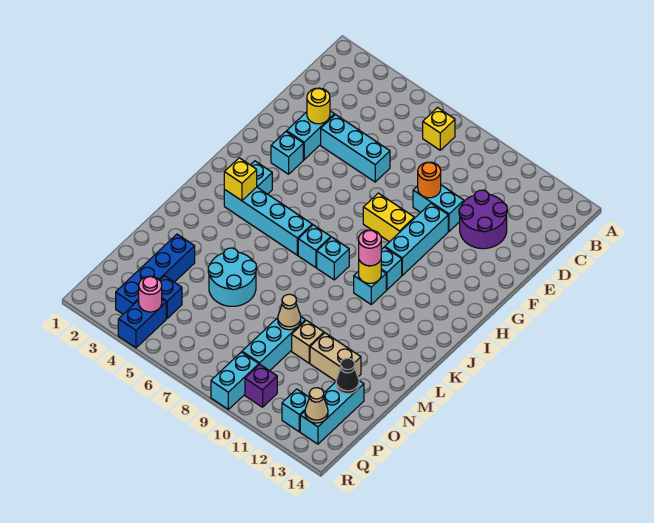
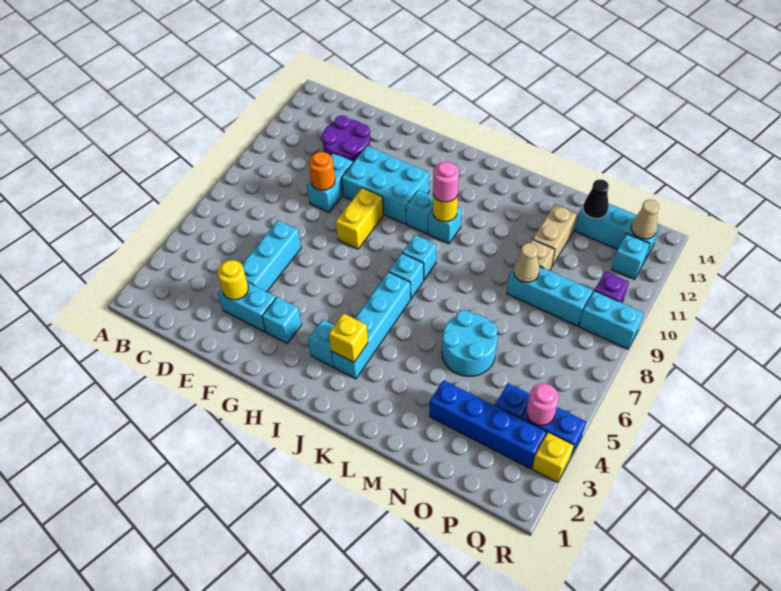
yellow 1x1 brick [423,108,455,150] -> yellow 1x1 brick moved to [532,432,574,482]
cyan 1x3 brick [385,203,448,275] -> cyan 2x3 brick [341,146,429,224]

